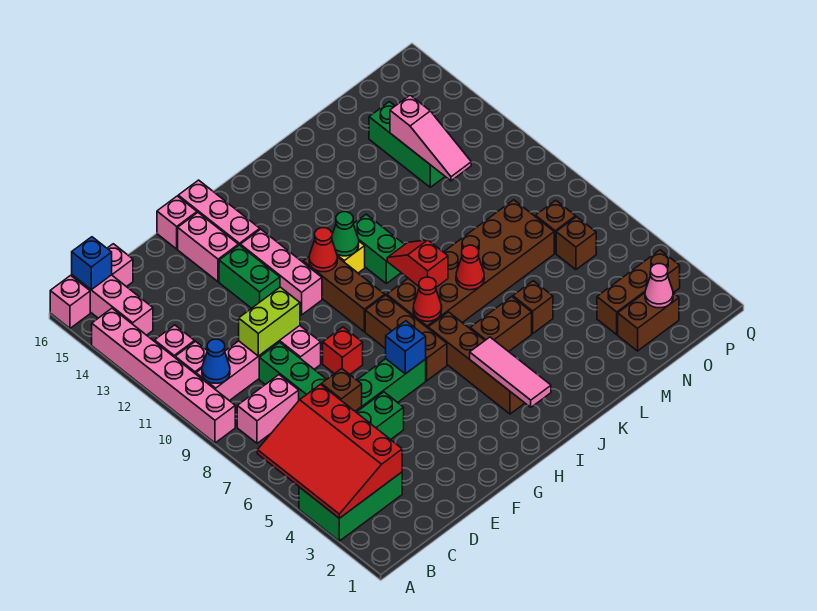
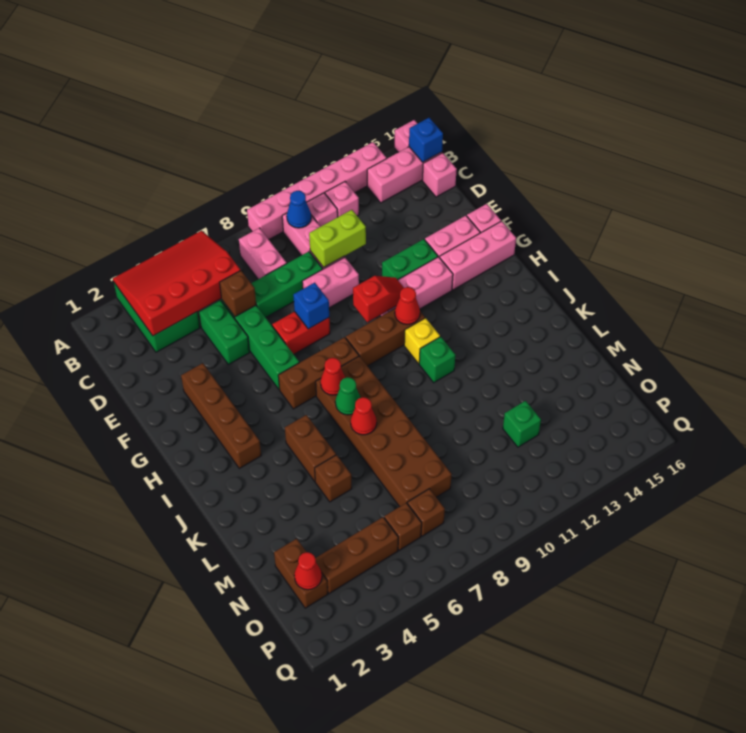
lime 1x2 brick [239,287,300,356] -> lime 1x2 brick turned to [309,210,366,267]
red 1x1 brick [323,327,363,374] -> red 1x2 brick [272,312,330,354]
blue 1x1 brick [386,321,426,374] -> blue 1x1 brick moved to [293,283,329,329]
pink 1x3 tile [470,337,551,407] -> none
brown 1x4 brick [428,312,525,414] -> brown 1x4 brick turned to [181,363,261,468]
green 1x1 cone [332,212,359,256] -> green 1x1 cone moved to [335,377,361,415]
red 1x2 slope [387,240,448,287] -> red 1x2 slope moved to [353,276,404,322]
green 1x2 brick [353,214,405,284] -> green 1x1 brick [419,337,455,383]
brown 1x3 brick [597,250,680,335] -> brown 1x3 brick turned to [315,517,398,593]
pink 1x3 slope [390,95,471,181] -> none
green 1x3 brick [369,102,445,187] -> green 1x1 brick [503,401,541,447]
pink 1x1 cone [645,264,673,308] -> red 1x1 cone [294,552,322,590]

